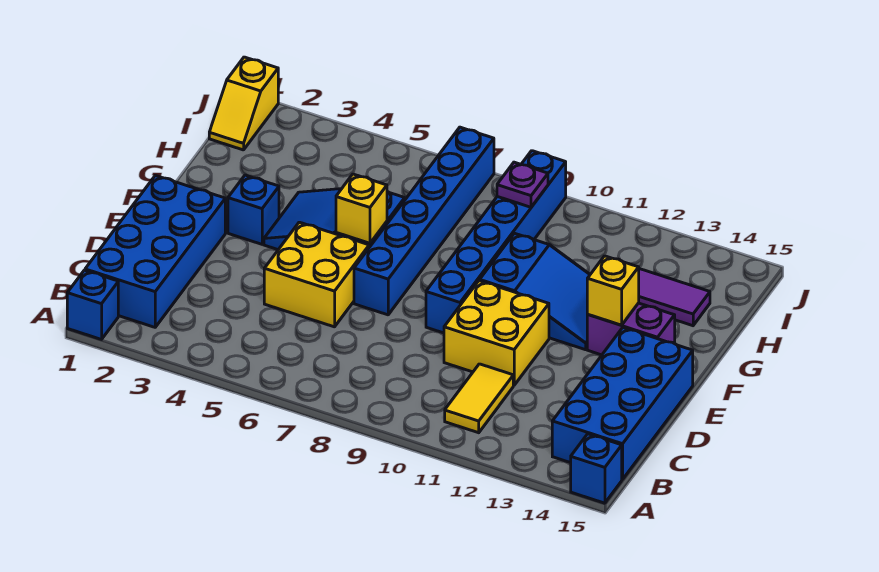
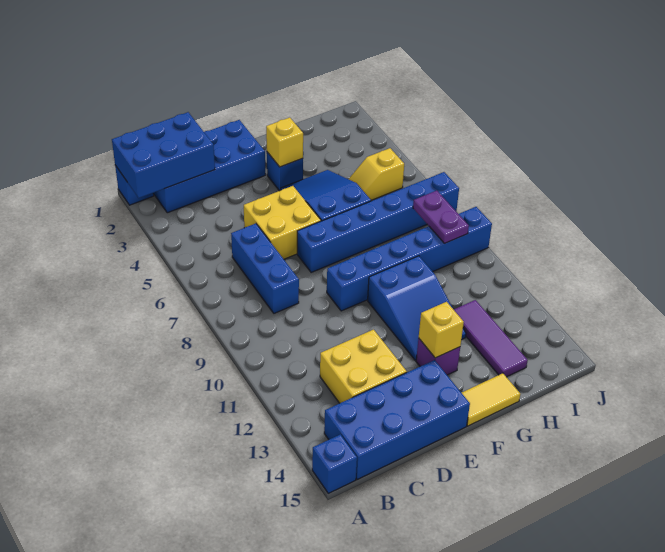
none -> blue 2x3 brick [112,112,215,198]
yellow 1x2 tile [445,364,513,433] -> yellow 1x2 tile moved to [462,373,520,426]
none -> blue 1x3 brick [231,224,299,313]
yellow 2x2 brick [444,281,549,385] -> yellow 2x2 brick moved to [320,330,407,403]
yellow 1x1 brick [336,174,387,243] -> yellow 1x1 brick moved to [266,117,303,167]
purple 1x2 brick [587,303,675,355] -> purple 1x1 brick [416,338,460,375]
yellow 1x2 slope [209,57,278,150] -> yellow 1x2 slope moved to [349,148,404,200]
purple 1x1 plate [497,162,548,207] -> purple 1x2 plate [413,191,469,243]

